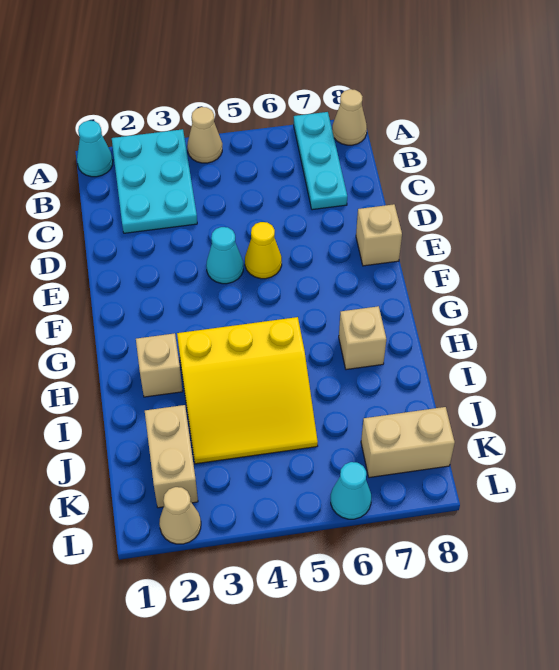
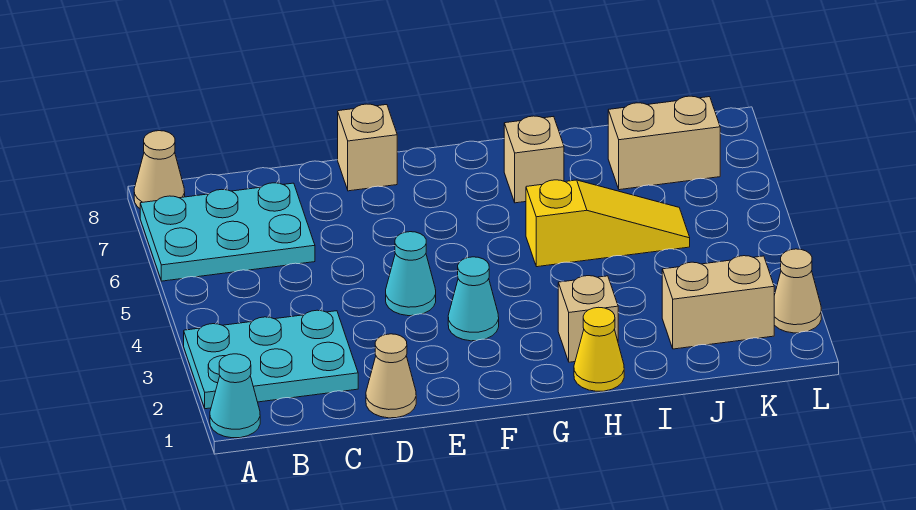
tan 1x1 cone [187,107,222,163] -> tan 1x1 cone moved to [366,334,416,418]
cyan 1x3 plate [294,112,347,210] -> cyan 2x3 plate [140,183,315,281]
yellow 1x1 cone [245,222,282,279] -> yellow 1x1 cone moved to [574,307,624,391]
yellow 3x3 slope [177,317,318,464] -> yellow 1x3 slope [526,180,690,267]
tan 1x2 brick [361,407,455,478] -> tan 1x2 brick turned to [608,96,720,190]
cyan 1x1 cone [331,462,371,519] -> cyan 1x1 cone moved to [448,257,499,341]

